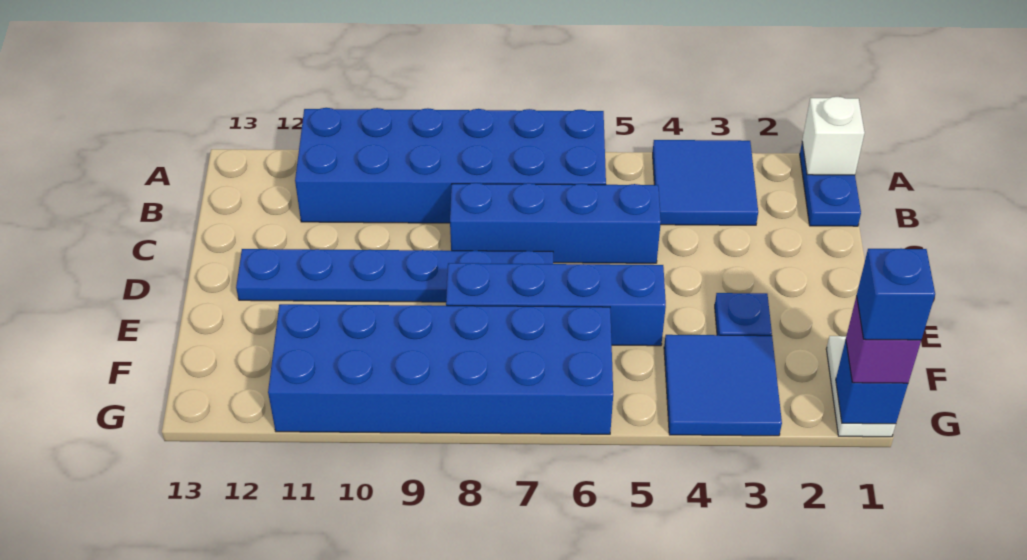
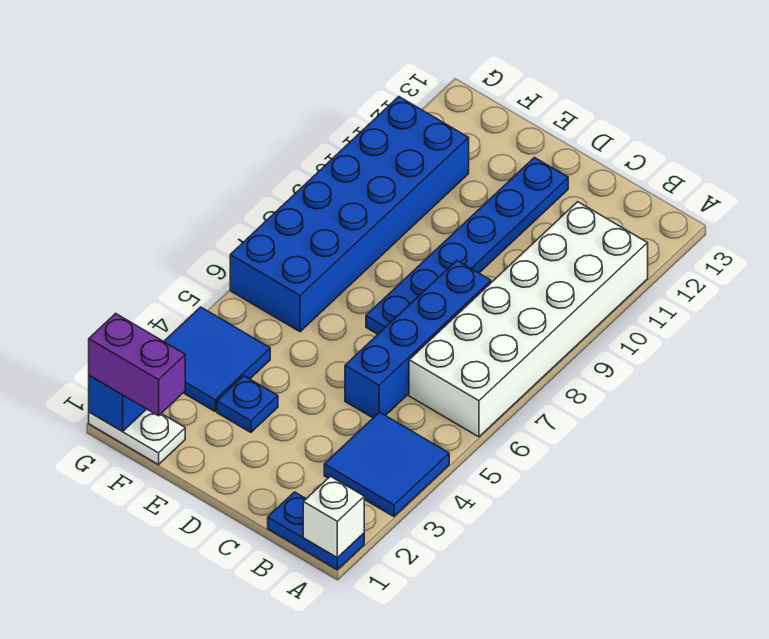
blue 2x6 brick [295,108,606,223] -> white 2x6 brick [409,202,648,437]
blue 1x4 brick [446,263,666,346] -> none
purple 1x1 brick [846,296,921,383] -> purple 1x2 brick [89,313,185,416]
blue 1x1 brick [857,248,935,340] -> none

